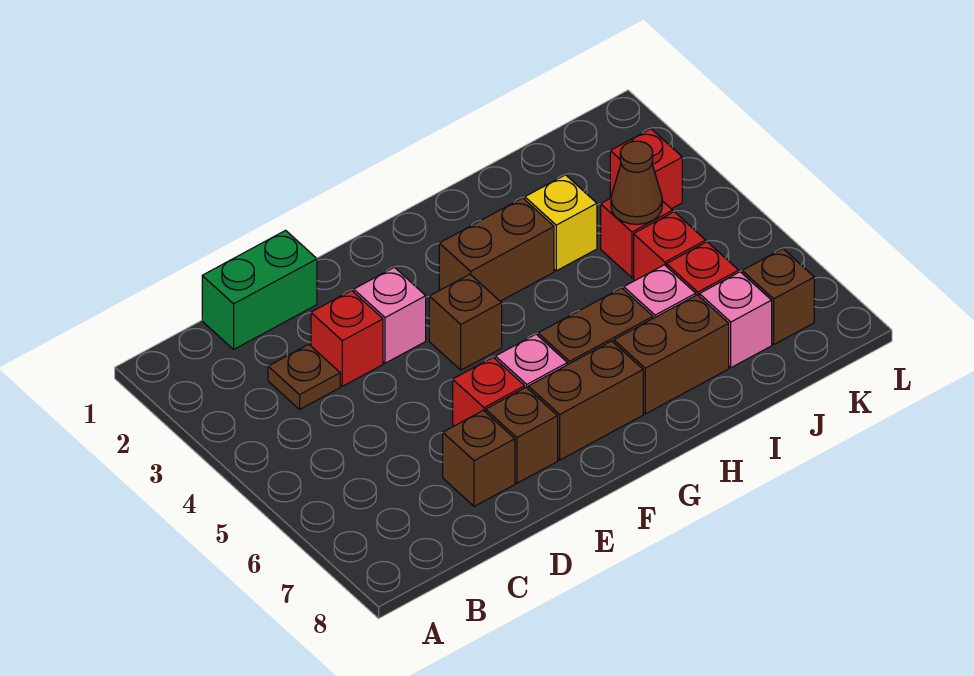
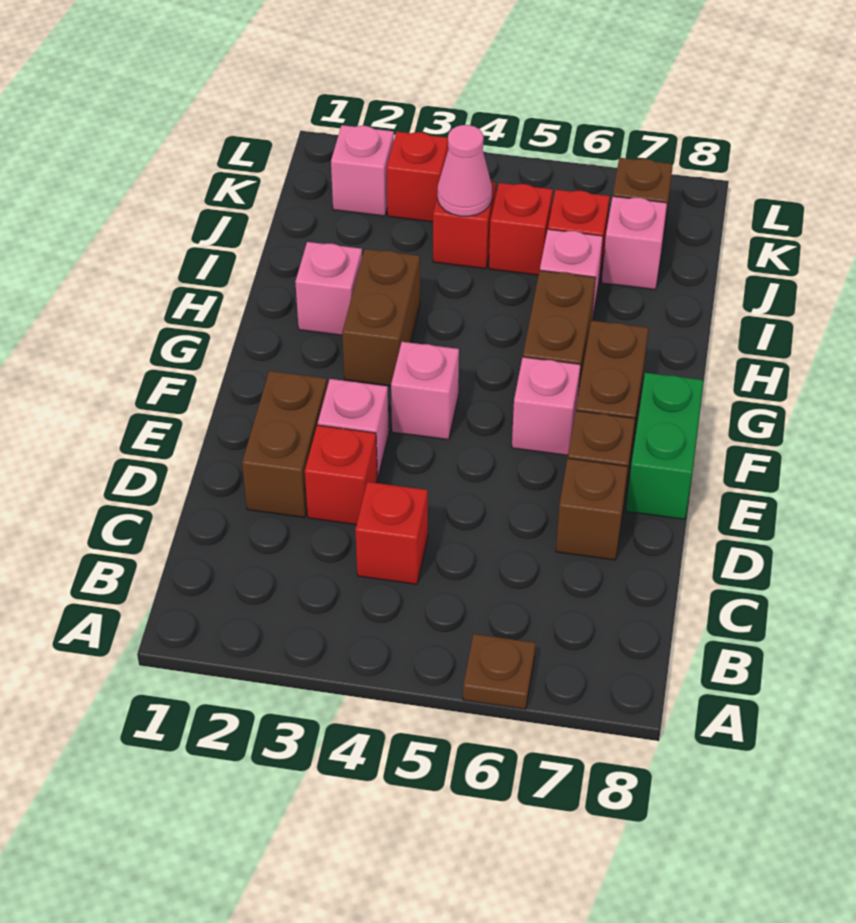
green 1x2 brick [202,230,317,349] -> green 1x2 brick moved to [626,373,704,519]
brown 1x1 plate [268,344,340,409] -> brown 1x1 plate moved to [463,634,536,709]
red 1x1 brick [453,357,525,426] -> red 1x1 brick moved to [355,482,428,584]
brown 1x1 brick [429,274,502,370] -> pink 1x1 brick [391,342,459,440]
none -> pink 1x1 brick [295,242,362,335]
brown 1x2 brick [614,295,729,414] -> brown 1x2 brick moved to [242,371,327,518]
yellow 1x1 brick [525,175,597,271] -> none
brown 1x1 cone [611,141,662,224] -> pink 1x1 cone [438,125,492,216]
none -> pink 1x1 brick [331,125,394,216]

